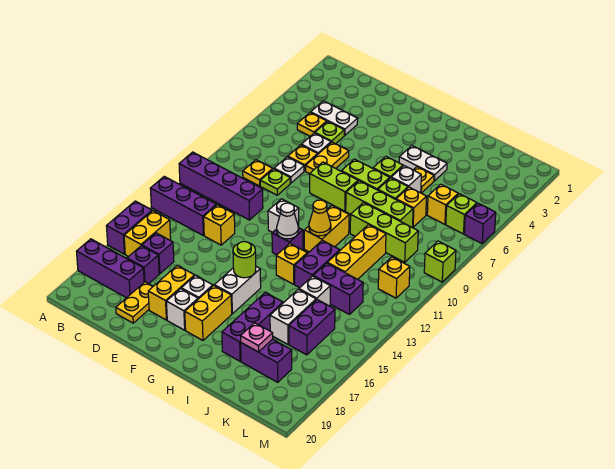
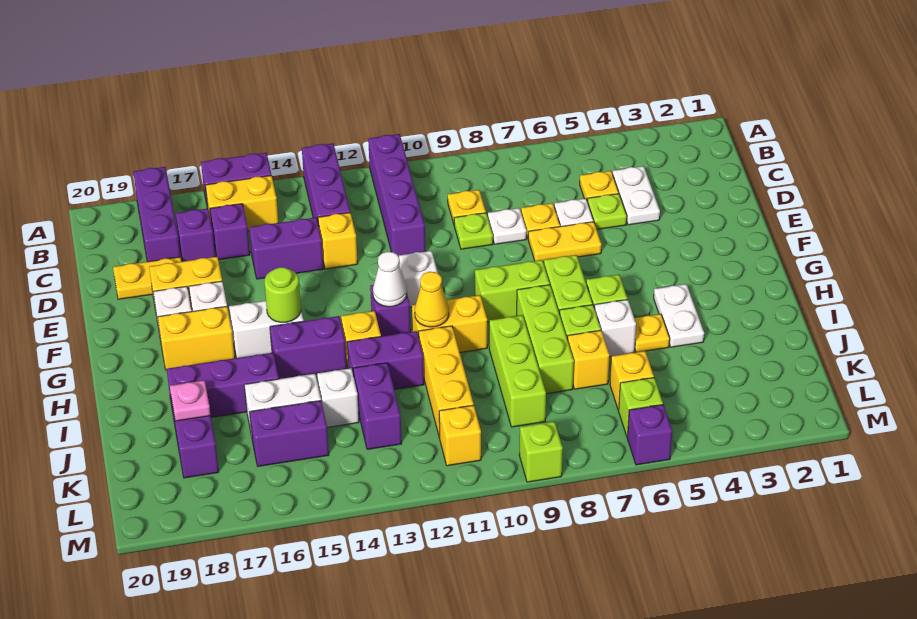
none -> purple 1x2 brick [249,218,323,279]
lime 1x2 brick [310,162,358,211] -> lime 1x2 brick turned to [475,260,550,322]
none -> purple 1x2 brick [270,316,347,379]
yellow 1x3 brick [328,225,386,279] -> yellow 1x3 brick turned to [419,326,474,438]

